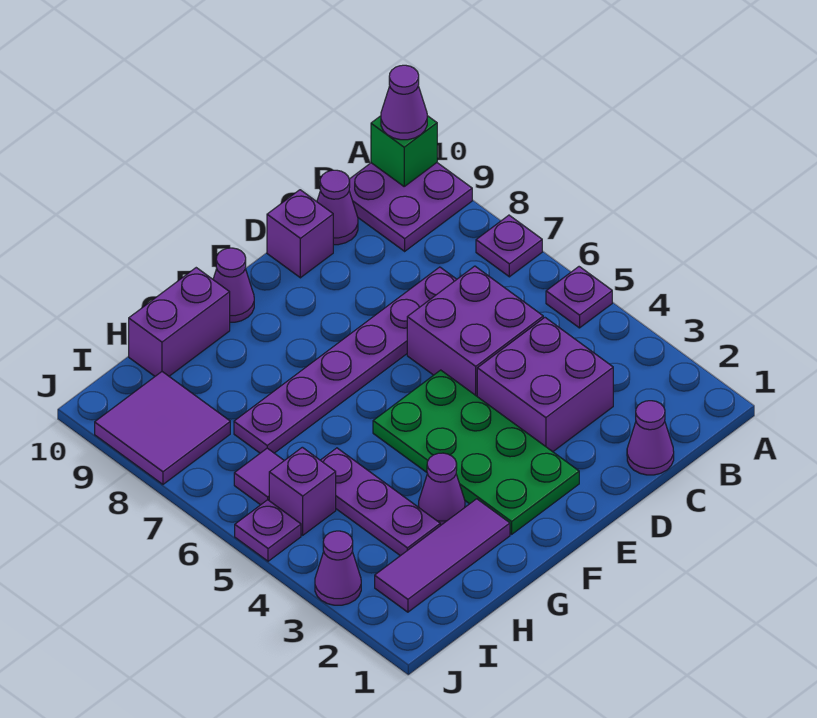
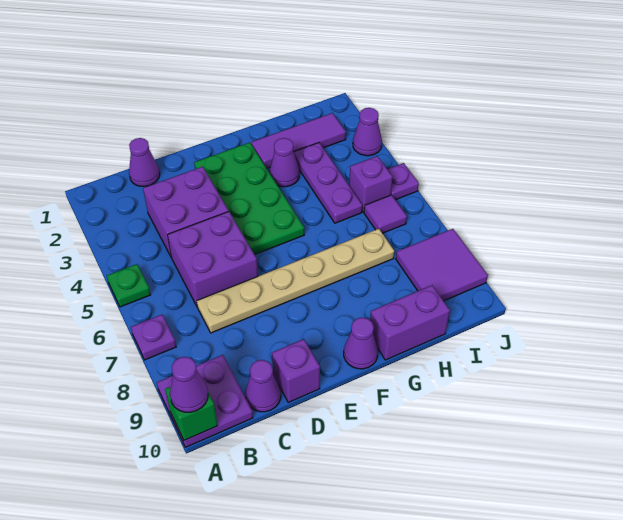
purple 1x1 plate [546,267,612,328] -> green 1x1 plate [107,264,151,307]
purple 1x6 plate [234,267,457,453] -> tan 1x6 plate [197,229,394,333]

